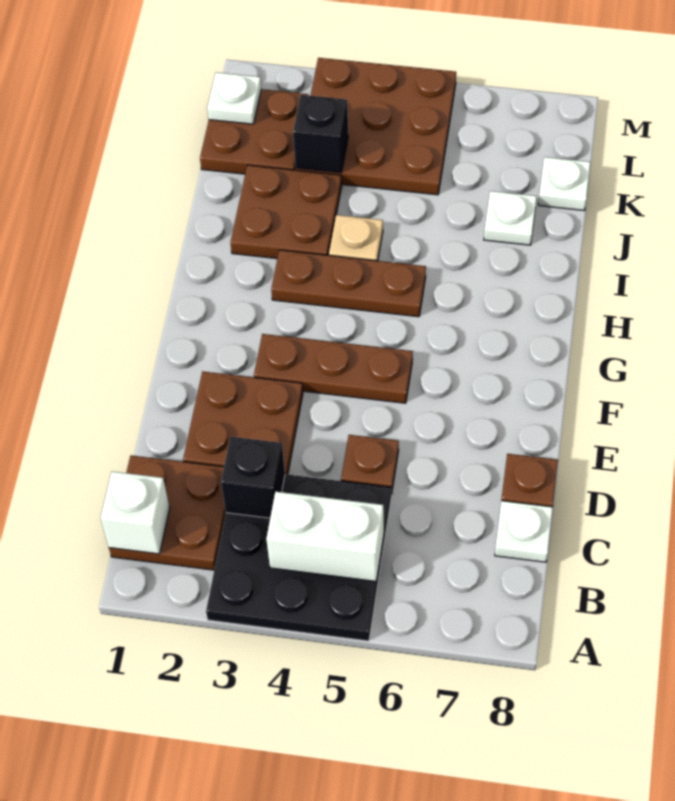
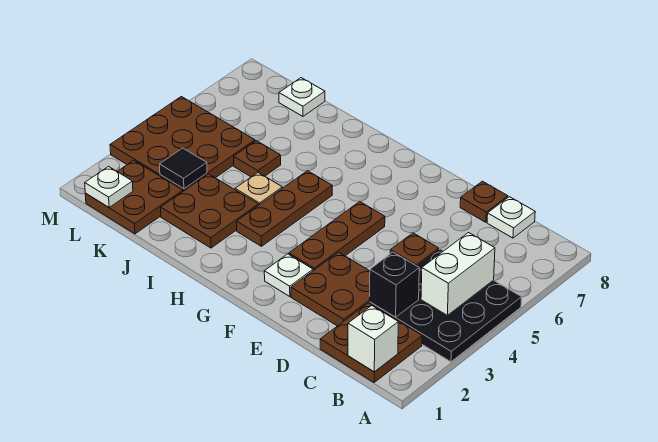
none -> brown 1x1 plate [234,141,281,177]
white 1x1 plate [484,191,537,245] -> white 1x1 plate moved to [264,254,313,297]
black 1x1 brick [293,95,348,173] -> black 1x1 tile [160,148,207,189]

